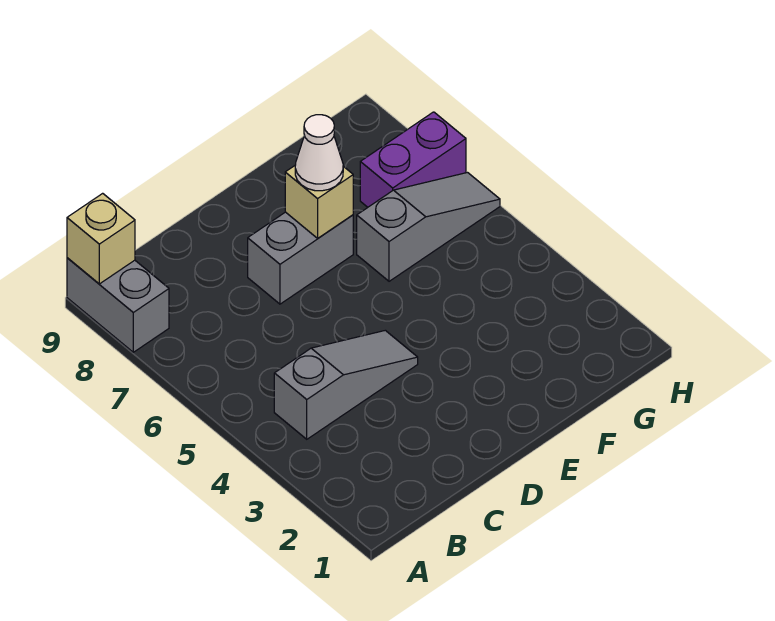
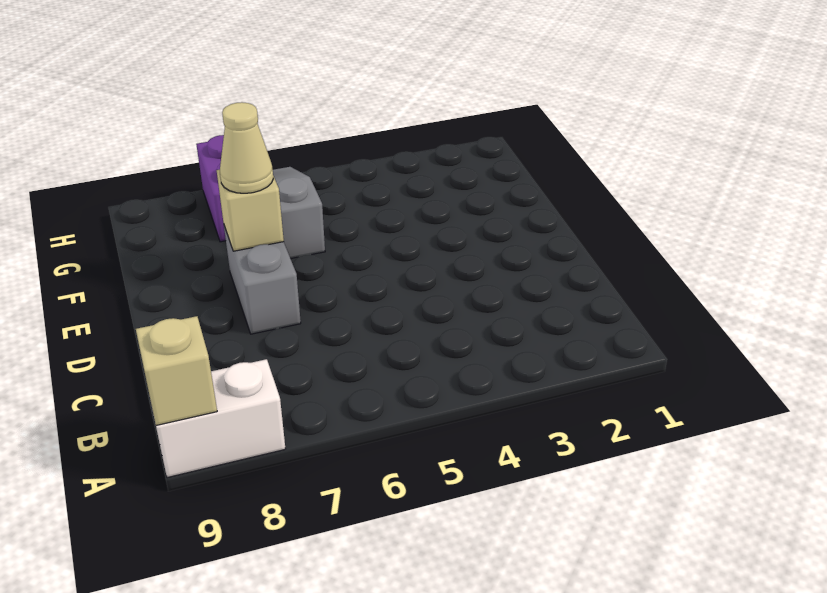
grey 1x2 brick [67,258,169,352] -> white 1x2 brick [156,359,285,478]
grey 1x3 slope [274,330,418,439] -> none
white 1x1 cone [295,115,343,191] -> tan 1x1 cone [220,102,273,193]

